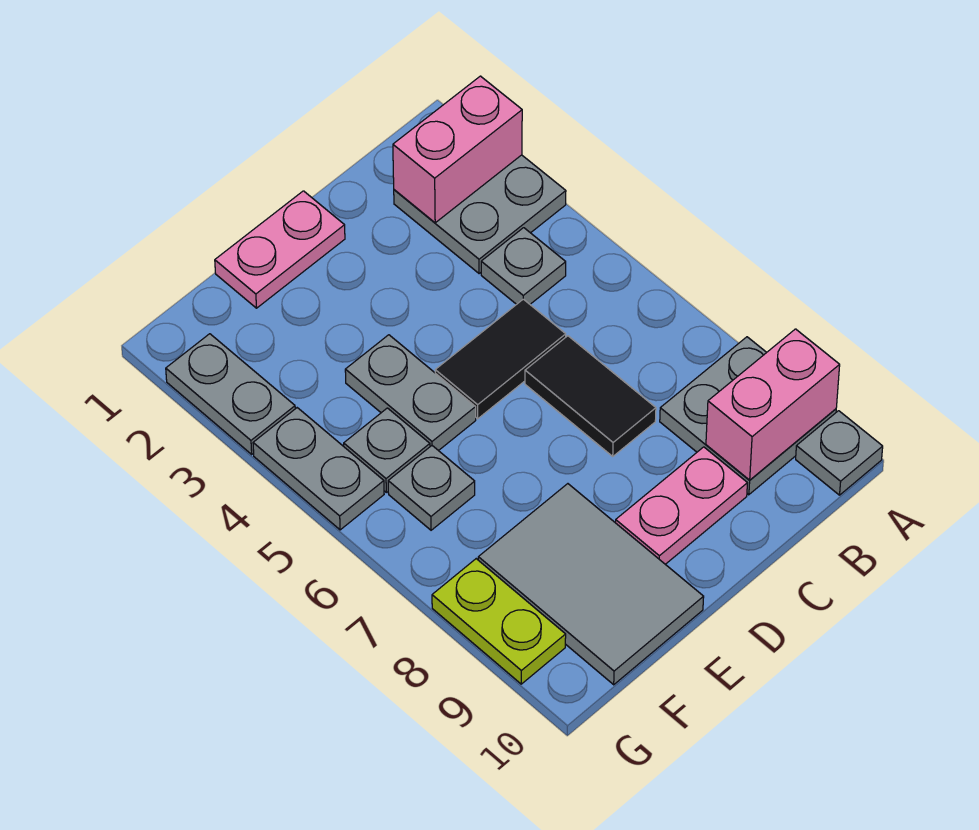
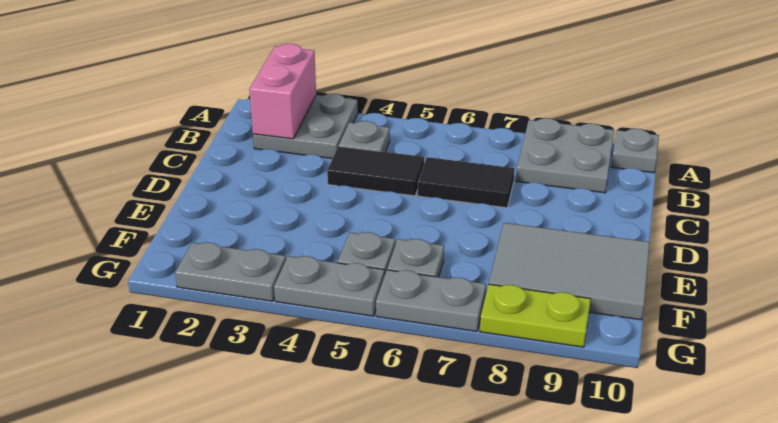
pink 1x2 brick [706,329,840,480] -> none
black 1x2 tile [435,299,566,419] -> black 1x2 tile turned to [327,146,424,196]
pink 1x2 plate [616,447,747,564] -> none
pink 1x2 plate [215,191,345,308] -> none
grey 1x2 plate [345,335,476,451] -> grey 1x2 plate moved to [376,270,486,331]

